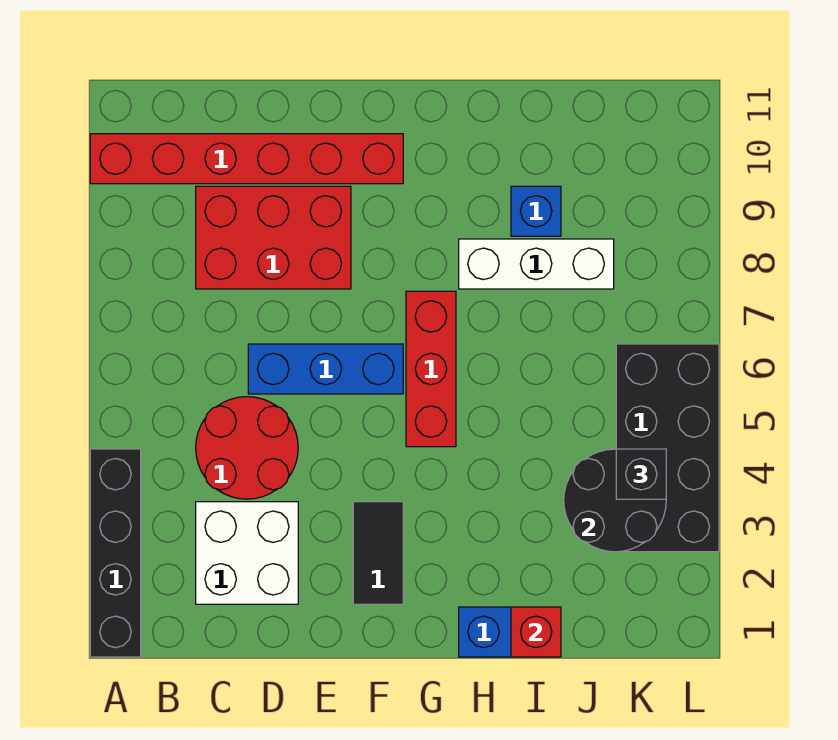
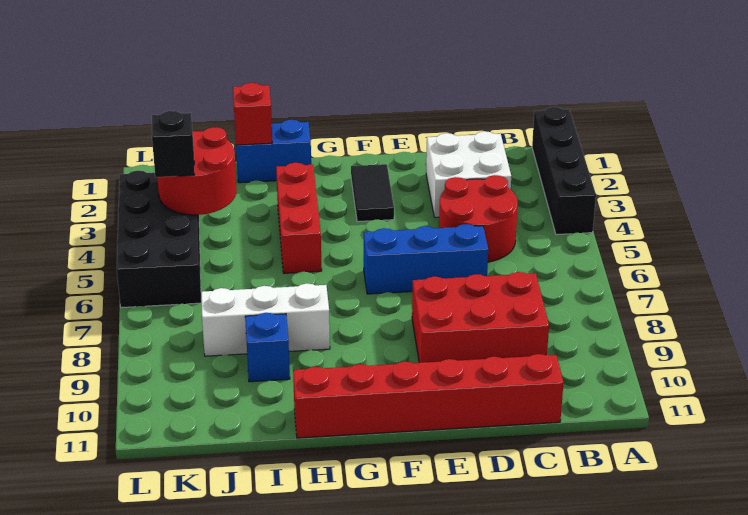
red 1x6 brick [90,134,403,184] -> red 1x6 brick moved to [293,354,563,438]
red 1x3 brick [406,291,456,447] -> red 1x3 brick moved to [276,163,322,273]
black 2x2 round brick [564,449,666,552] -> red 2x2 round brick [157,127,236,215]

